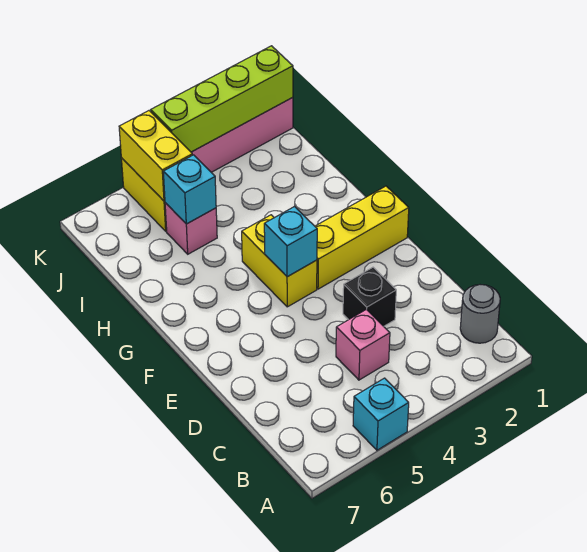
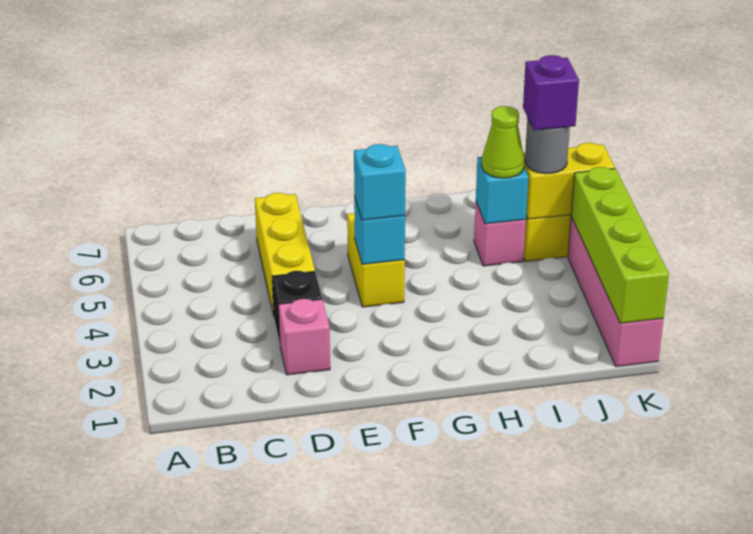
cyan 1x1 brick [353,378,409,450] -> cyan 1x1 brick moved to [354,144,406,220]
grey 1x1 round brick [460,285,500,343] -> grey 1x1 round brick moved to [525,118,570,174]
pink 1x1 brick [336,309,390,380] -> pink 1x1 brick moved to [278,299,330,375]
yellow 1x3 brick [315,186,409,289] -> yellow 1x3 brick moved to [255,193,315,316]
yellow 1x2 brick [242,215,317,307] -> yellow 1x2 brick turned to [347,213,405,307]
none -> lime 1x1 cone [482,106,524,178]
none -> purple 1x1 brick [523,55,579,130]

